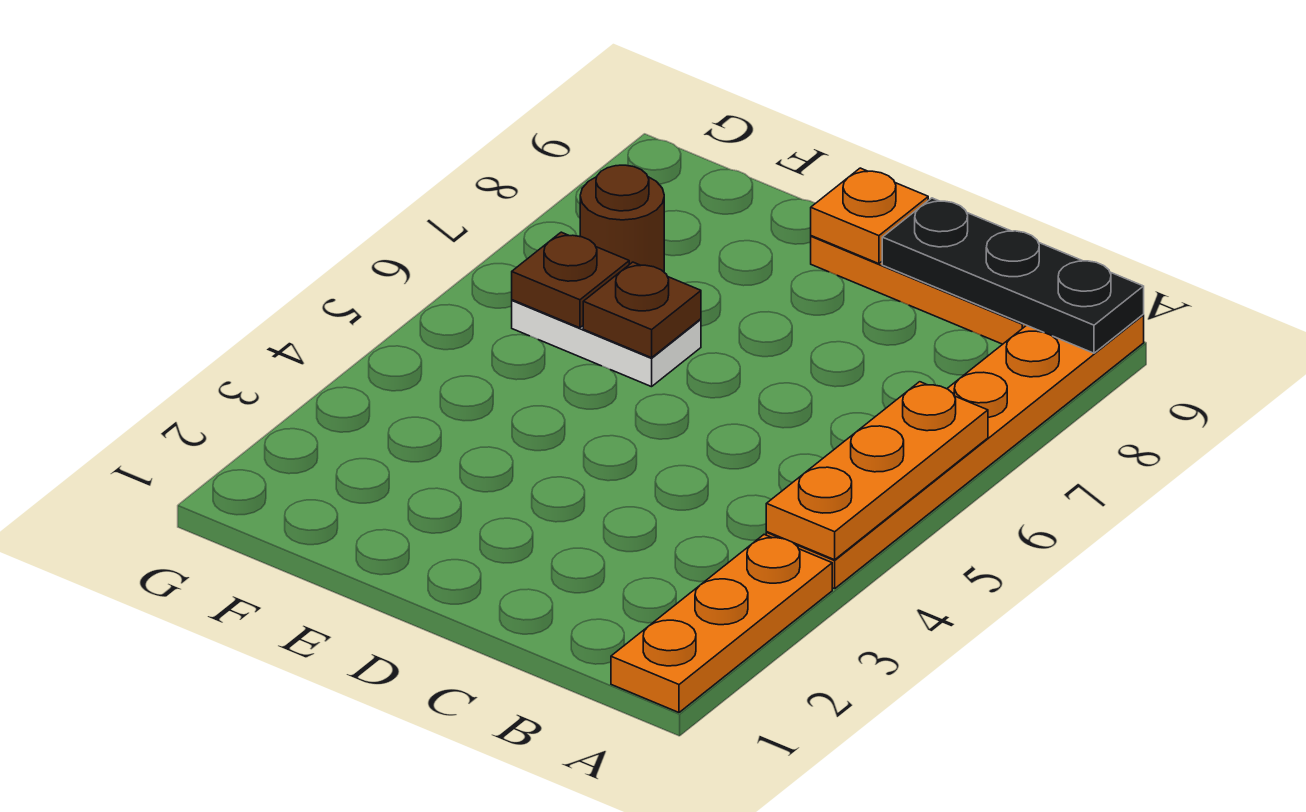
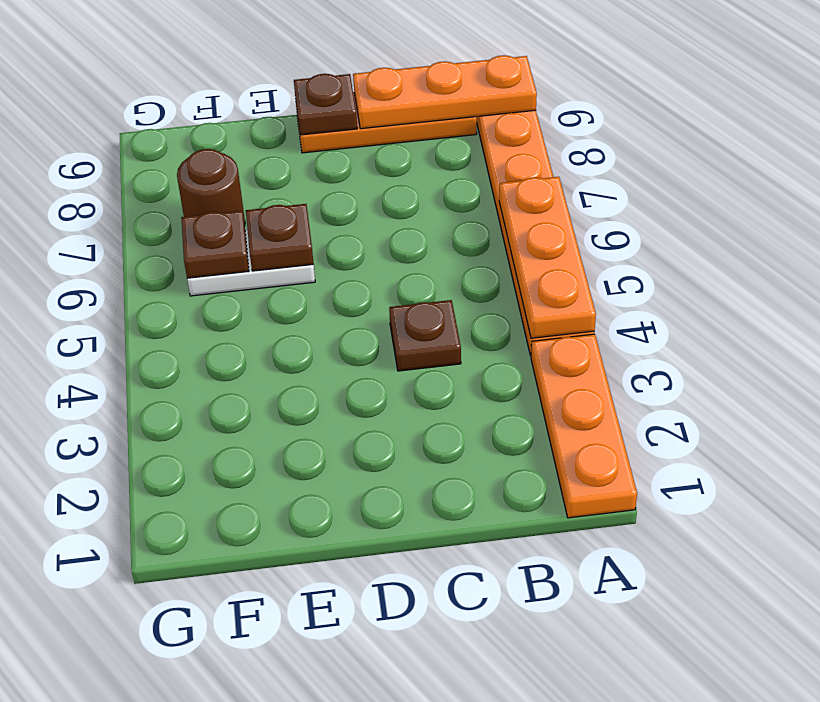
black 1x3 plate [882,198,1144,353] -> orange 1x3 plate [353,55,537,129]
none -> brown 1x1 plate [389,300,461,371]
orange 1x1 plate [811,168,928,264] -> brown 1x1 plate [294,74,357,135]

